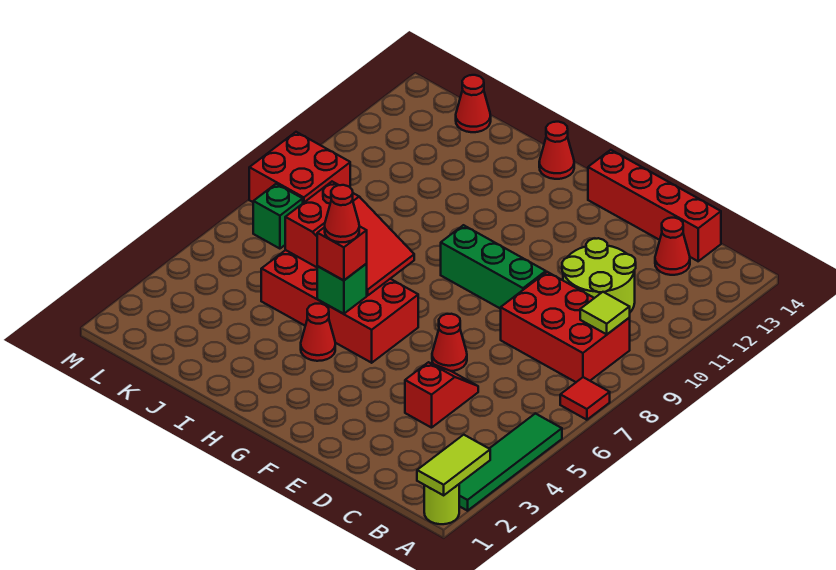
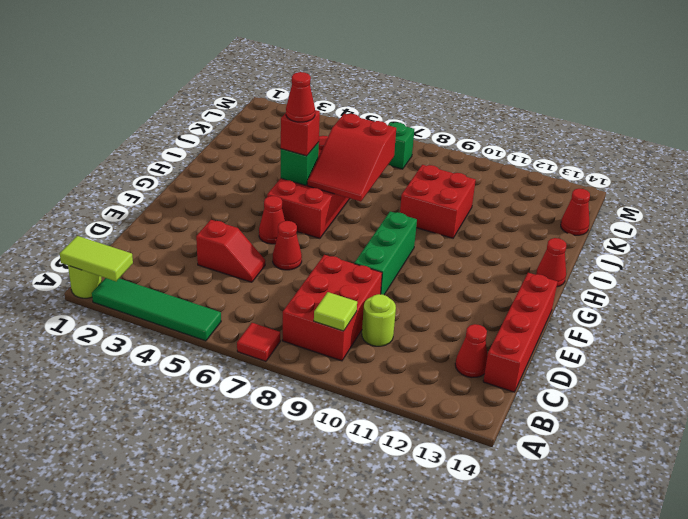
lime 2x2 round brick [562,238,636,312] -> lime 1x1 round brick [362,294,396,346]
red 1x1 cone [301,304,335,361] -> red 1x1 cone moved to [259,196,285,244]
red 2x2 brick [249,132,350,203] -> red 2x2 brick moved to [400,165,476,238]

